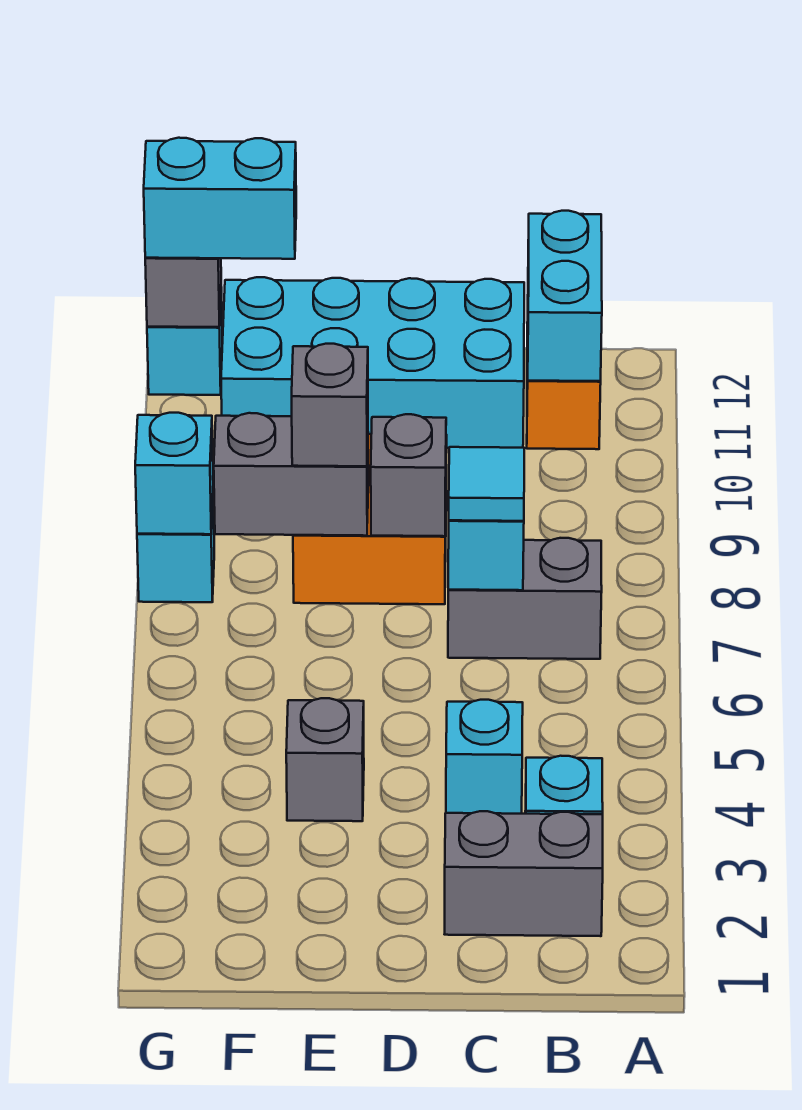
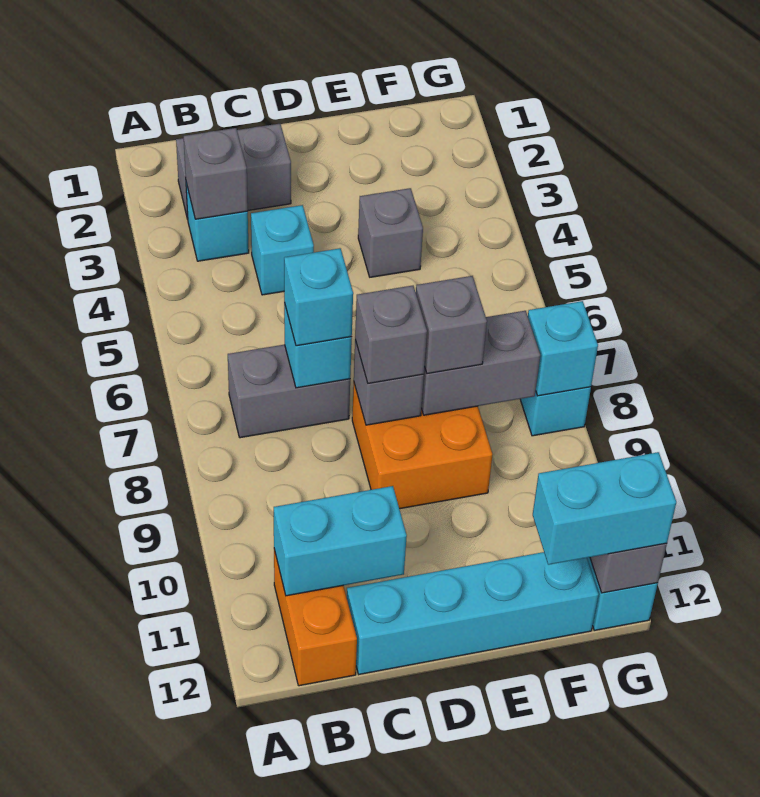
none -> grey 1x1 brick [184,128,248,219]
cyan 1x2 brick [528,211,602,381] -> cyan 1x2 brick turned to [274,486,407,596]
cyan 1x1 tile [449,447,524,521] -> cyan 1x1 brick [284,248,353,346]
cyan 2x4 brick [221,277,524,448] -> cyan 1x4 brick [347,552,599,674]
none -> grey 1x1 brick [355,286,427,383]

